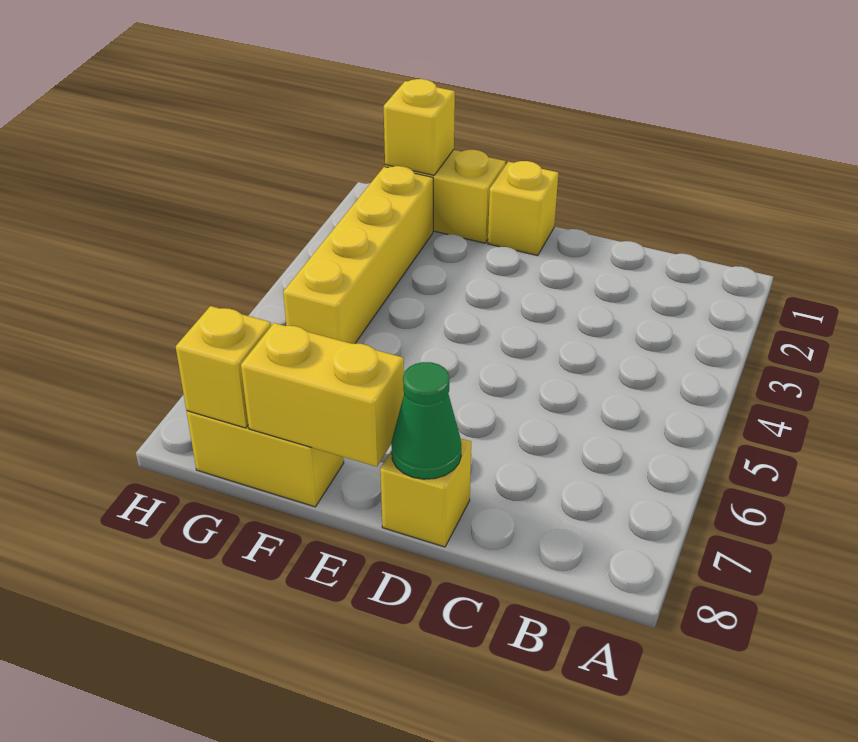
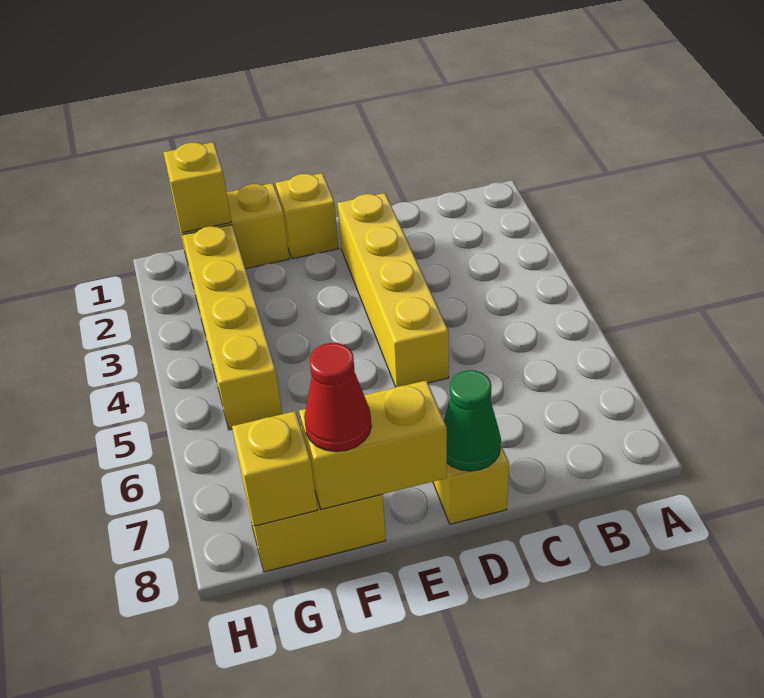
none -> yellow 1x4 brick [338,193,449,387]
none -> red 1x1 cone [304,343,371,452]

